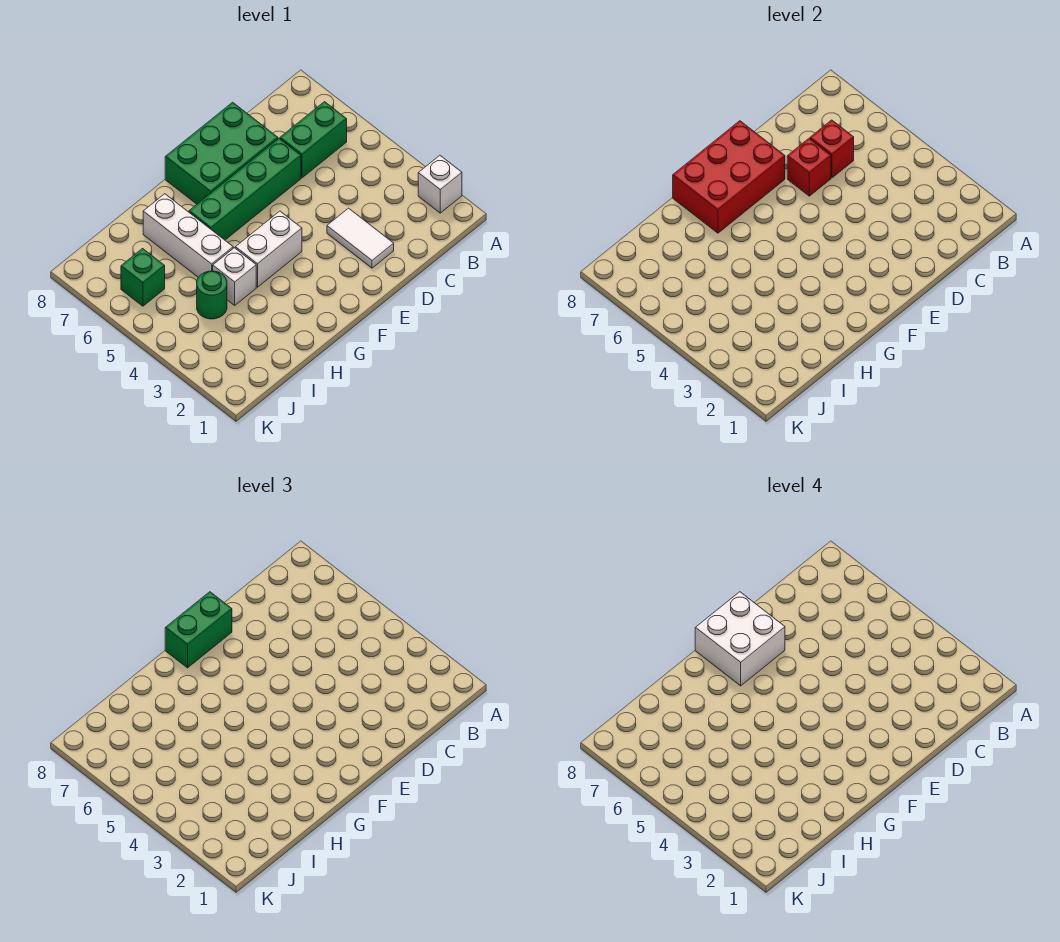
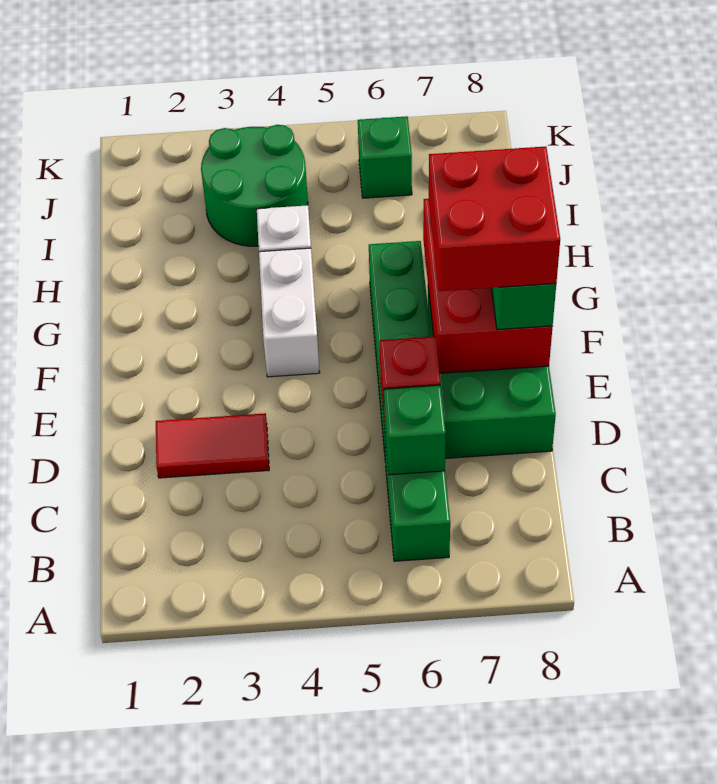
white 1x1 brick [418,155,462,213] -> none
red 1x1 brick [810,120,854,178] -> green 1x1 brick [384,385,446,475]
white 1x2 tile [327,208,394,268] -> red 1x2 tile [156,413,269,478]
white 2x2 brick [695,592,785,686] -> red 2x2 brick [429,146,560,291]
white 1x3 brick [143,194,233,277] -> none
green 1x1 round brick [197,271,227,319] -> green 2x2 round brick [201,125,308,246]

